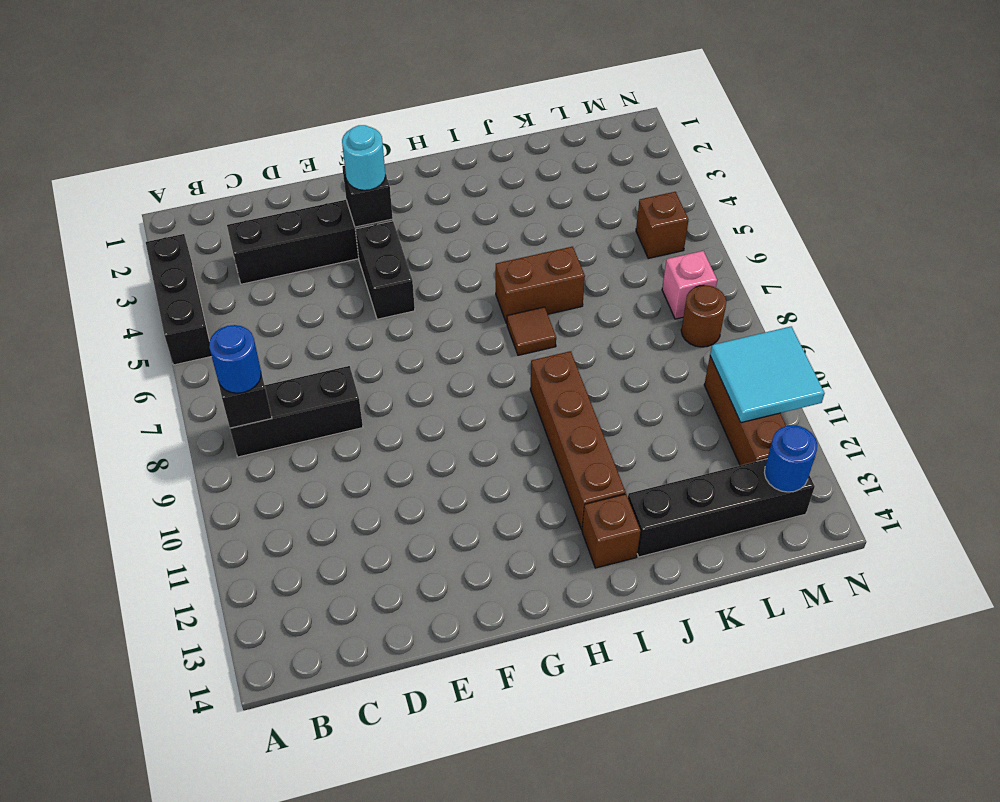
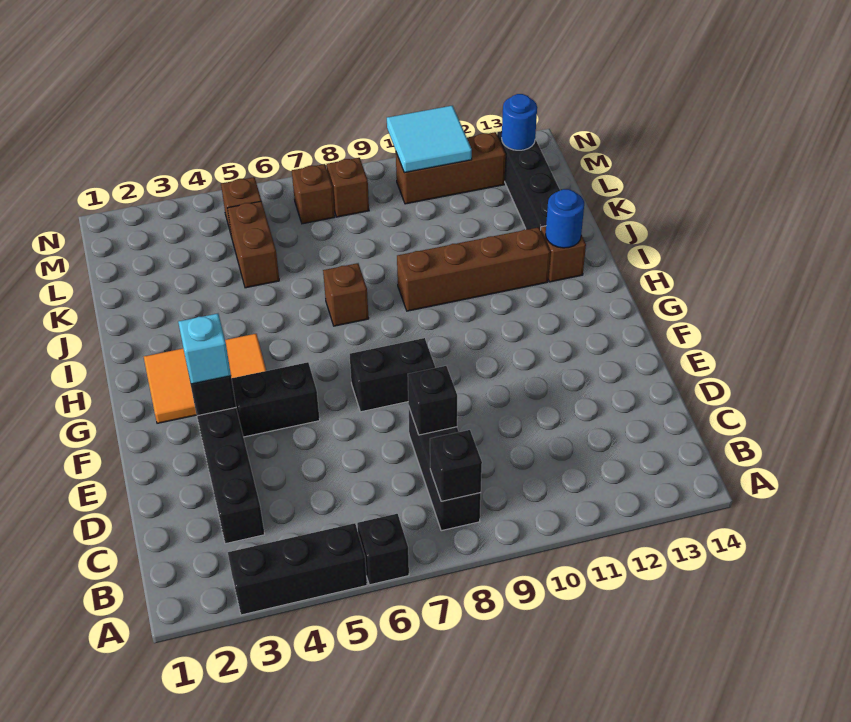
none -> black 1x1 brick [357,514,409,585]
blue 1x1 round brick [209,325,261,393] -> blue 1x1 round brick moved to [546,189,584,248]
none -> black 1x1 brick [408,366,457,435]
cyan 1x1 round brick [342,125,386,190] -> cyan 1x1 brick [178,314,231,384]
none -> black 1x2 brick [350,338,435,412]
none -> orange 2x3 tile [144,334,266,423]
brown 1x2 brick [496,247,585,324] -> brown 1x2 brick moved to [227,201,279,288]
brown 1x1 tile [507,307,556,355] -> brown 1x1 brick [323,263,369,326]
pink 1x1 brick [662,251,717,319] -> brown 1x1 brick [292,164,335,224]
brown 1x1 round brick [681,285,726,347] -> brown 1x1 brick [327,158,369,217]

